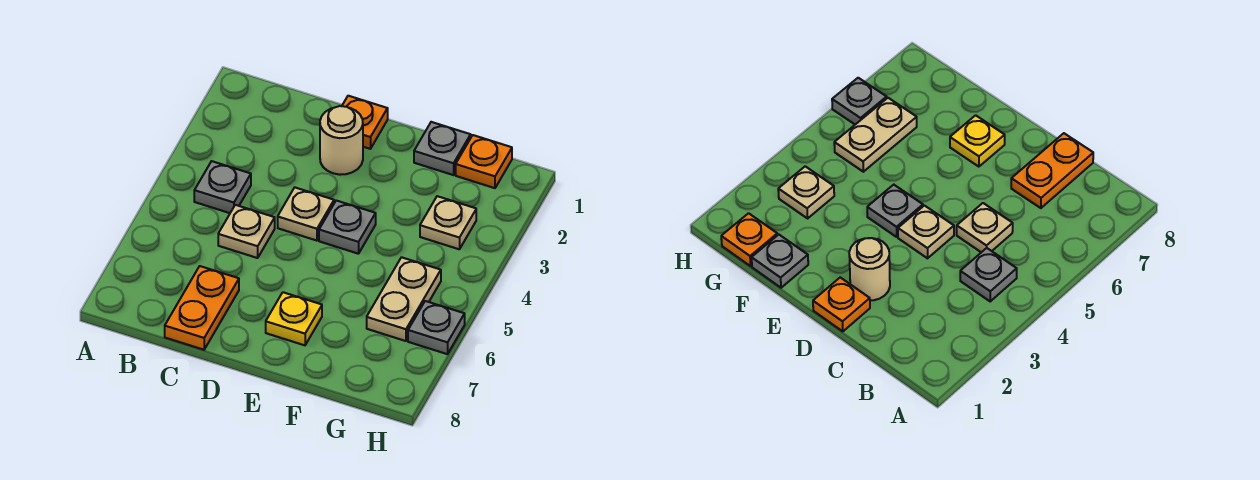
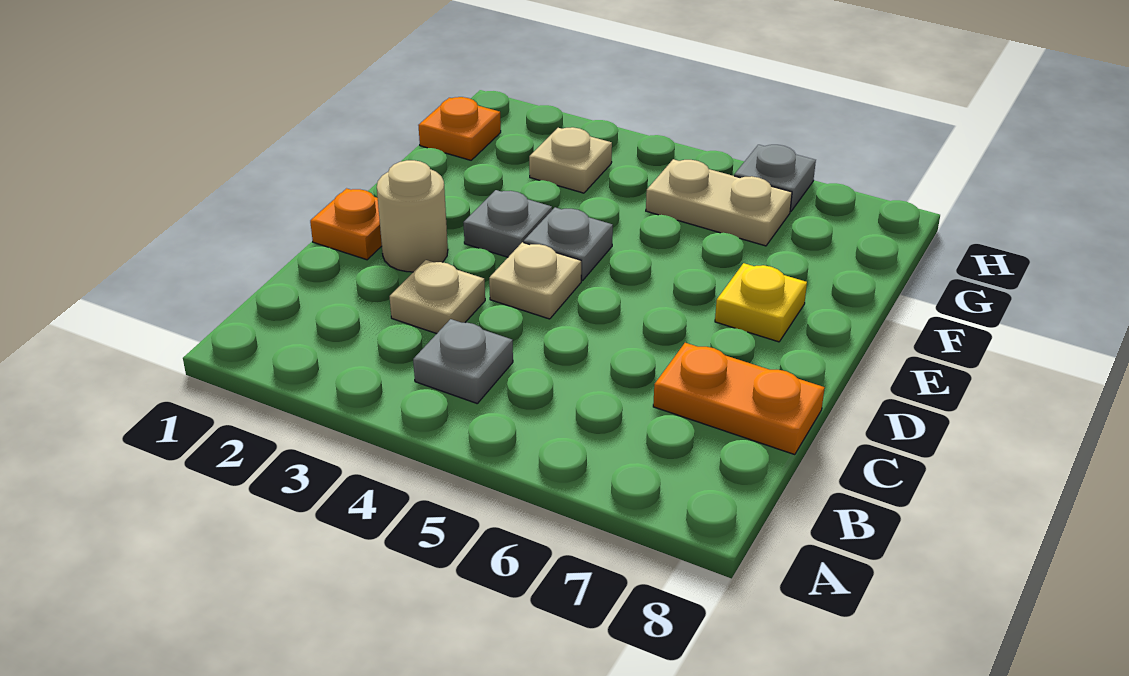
tan 1x1 plate [218,205,275,258] -> tan 1x1 plate moved to [390,260,485,334]
grey 1x1 plate [414,122,471,175] -> grey 1x1 plate moved to [463,190,552,257]

